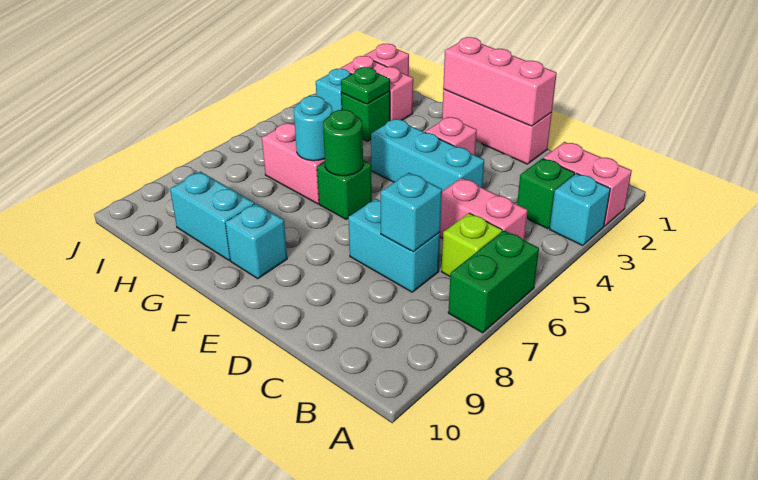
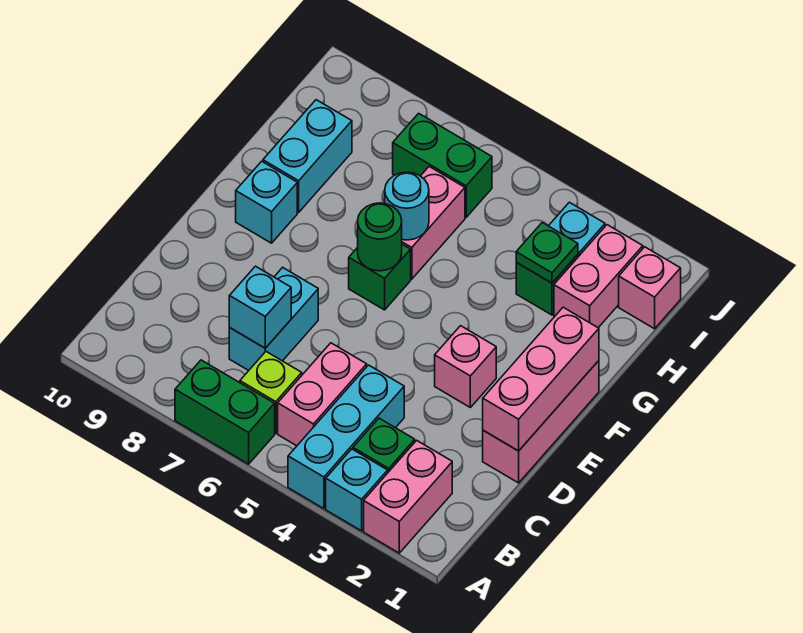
cyan 1x3 brick [371,119,484,191] -> cyan 1x3 brick moved to [288,365,404,509]
none -> green 1x2 brick [393,113,492,217]

